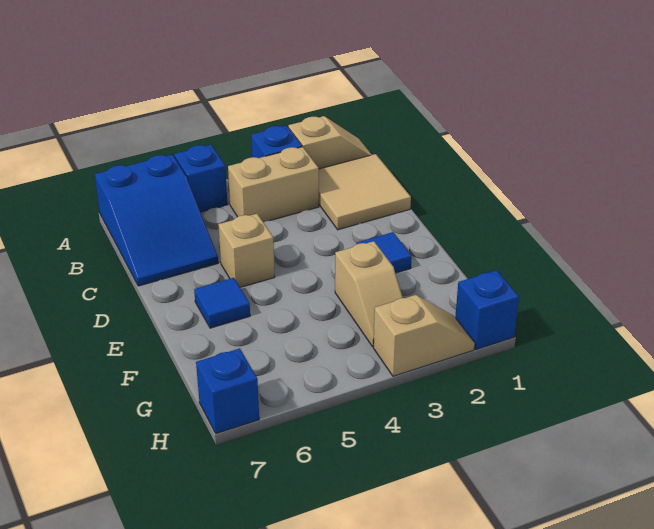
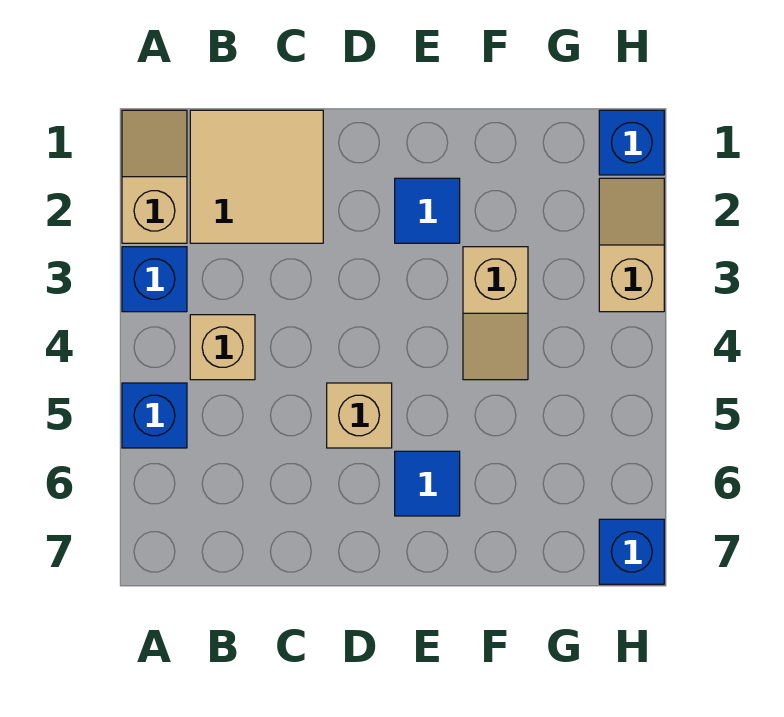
blue 2x3 slope [95,155,218,286] -> none
tan 1x2 brick [228,147,319,222] -> tan 1x1 brick [190,315,255,380]
tan 1x2 slope [335,241,403,347] -> tan 1x2 slope turned to [463,247,528,380]

